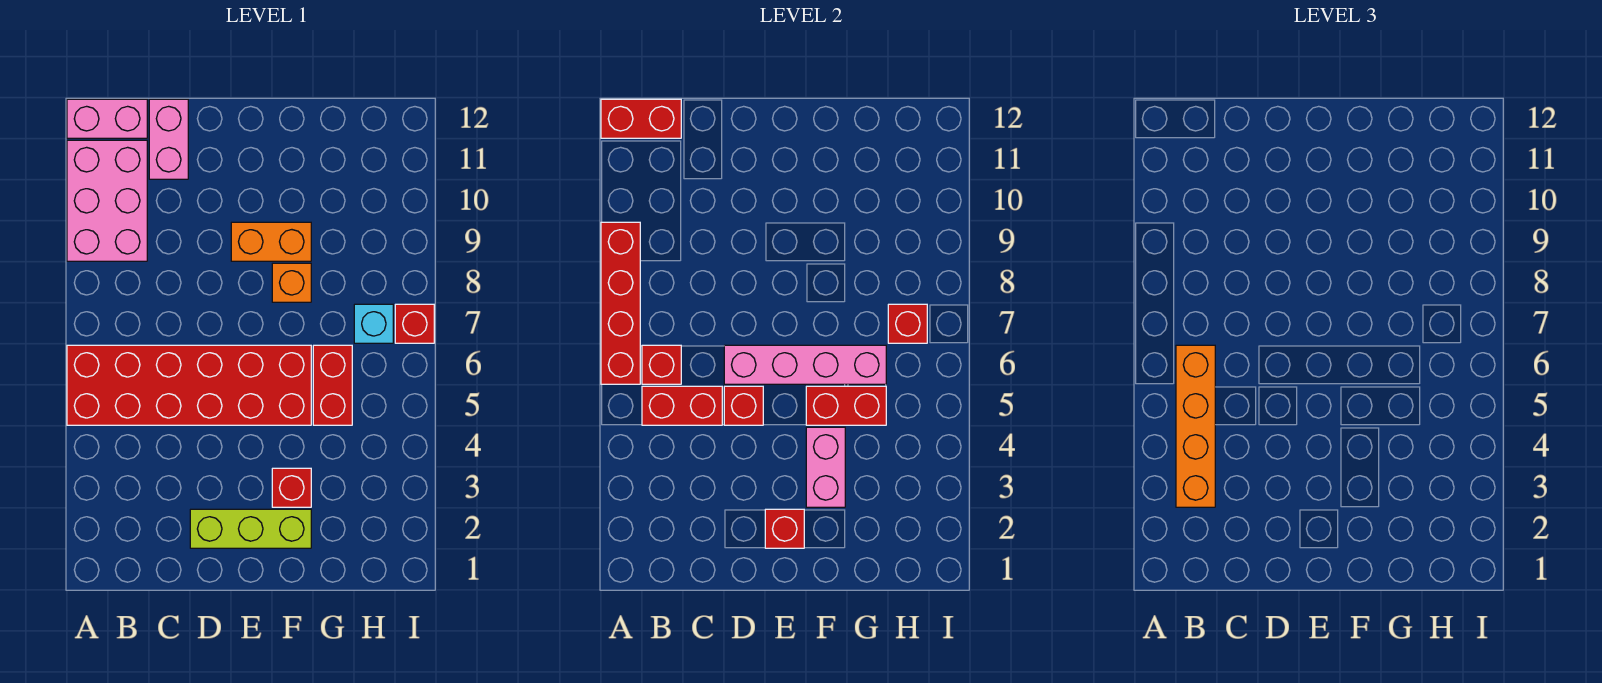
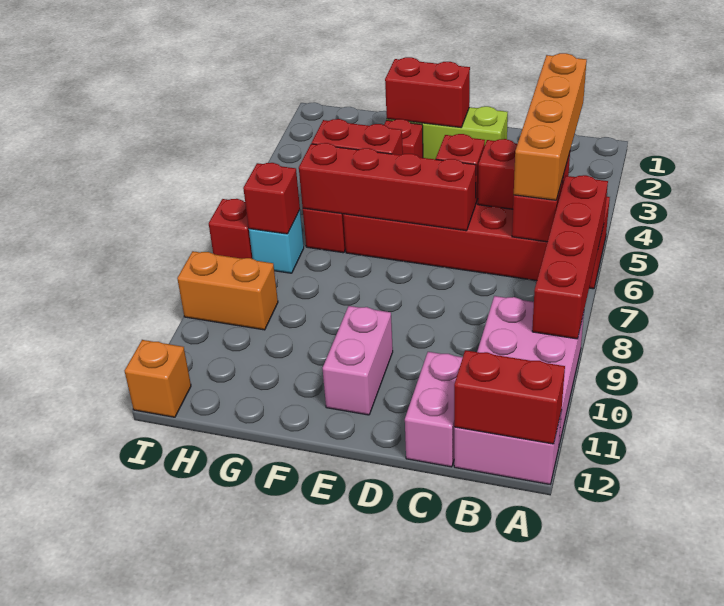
pink 1x4 brick [724,345,886,384] -> red 1x4 brick [299,143,476,231]
red 1x1 brick [765,509,804,548] -> red 1x2 brick [385,57,470,127]
orange 1x2 brick [231,222,311,261] -> orange 1x2 brick moved to [177,251,278,330]
pink 1x2 brick [806,427,845,507] -> pink 1x2 brick moved to [323,306,393,415]
orange 1x1 brick [272,263,311,302] -> orange 1x1 brick moved to [125,340,191,417]

